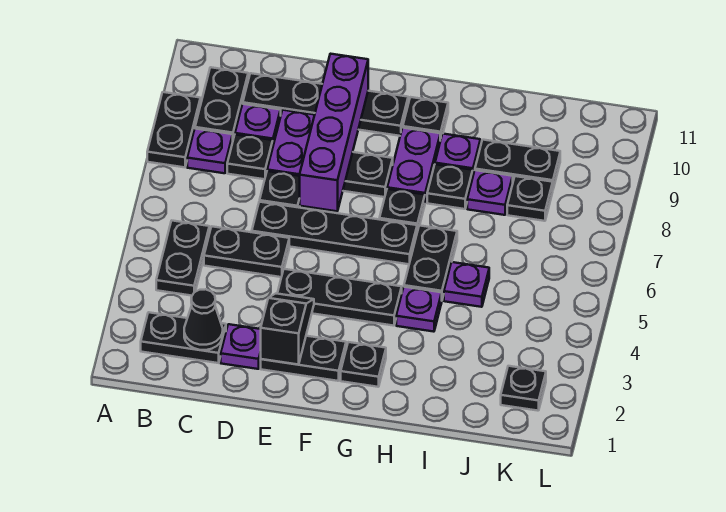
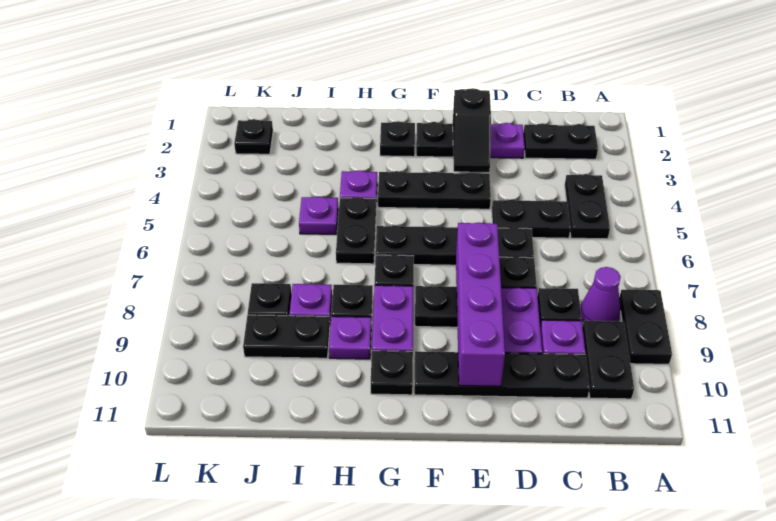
purple 1x1 plate [187,129,233,173] -> purple 1x1 cone [580,267,621,322]
black 1x1 cone [184,289,223,350] -> none

